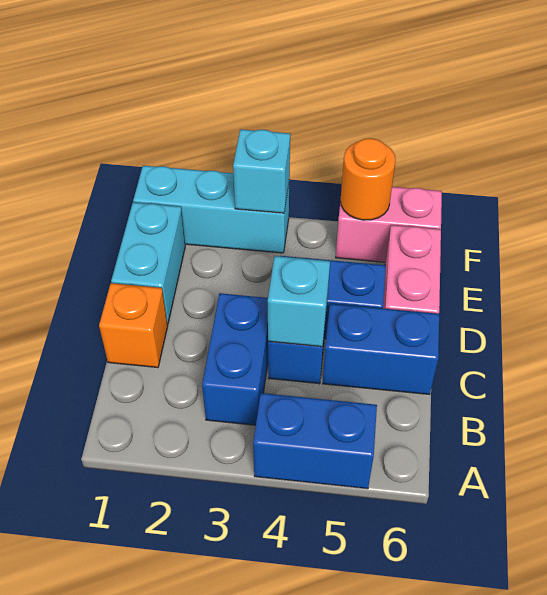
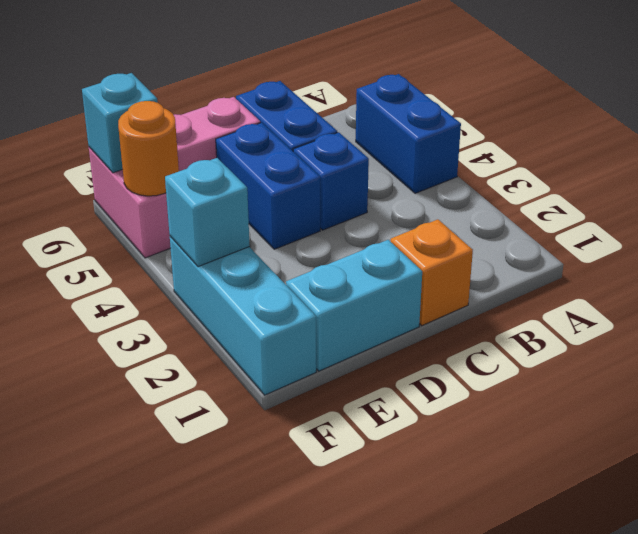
blue 1x2 brick [202,293,268,425] -> none
cyan 1x1 brick [268,256,330,347] -> cyan 1x1 brick moved to [82,73,158,173]

